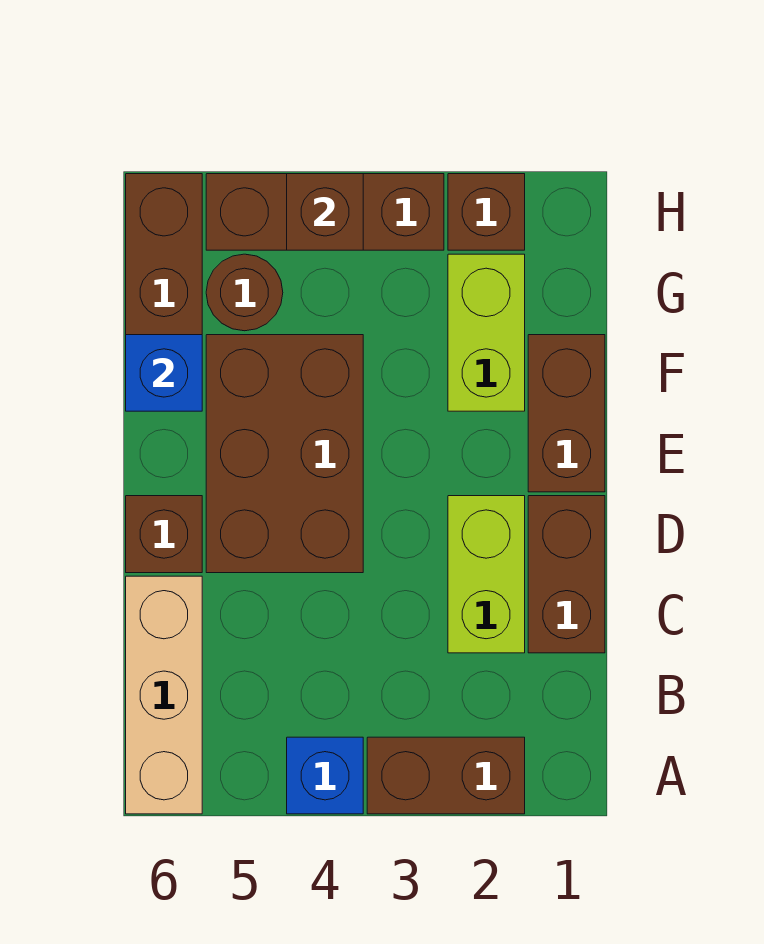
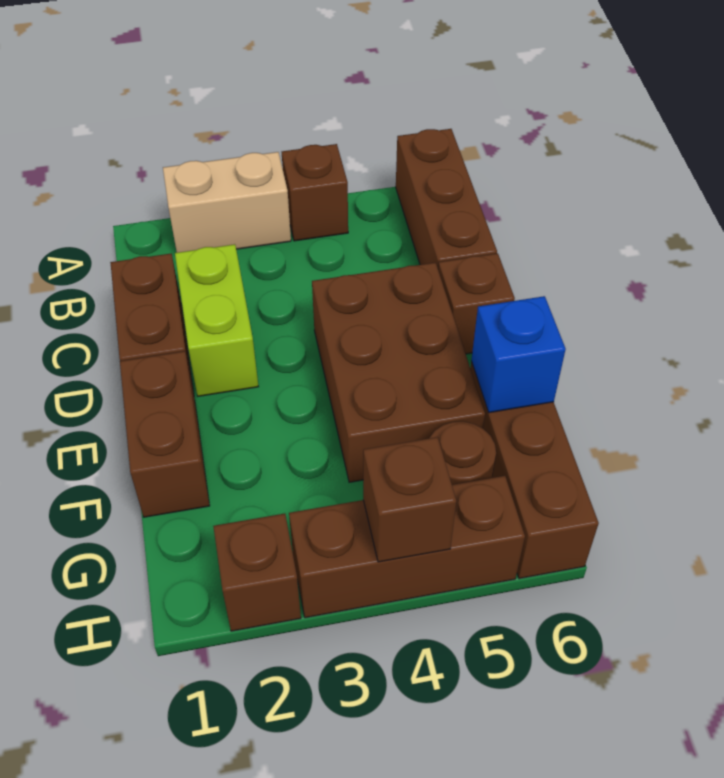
brown 1x2 brick [367,737,525,814] -> tan 1x2 brick [163,152,291,253]
blue 1x1 brick [287,737,363,814] -> brown 1x1 brick [282,144,348,241]
tan 1x3 brick [126,576,202,814] -> brown 1x3 brick [396,129,497,268]
lime 1x2 brick [448,254,525,411] -> none

